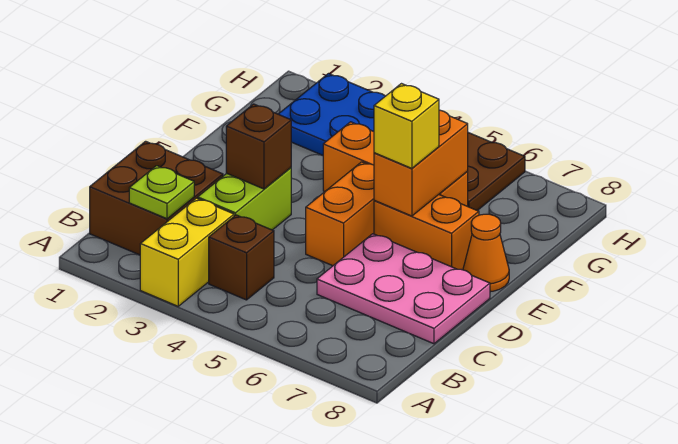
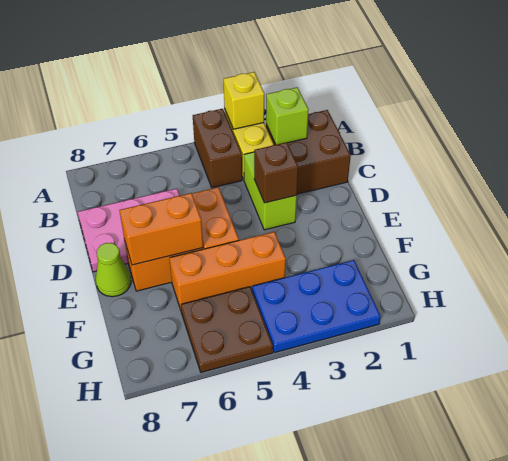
lime 1x1 plate [129,166,194,219] -> lime 1x1 brick [266,87,309,145]
brown 1x1 brick [209,215,274,300] -> brown 1x2 brick [193,109,242,188]
orange 1x2 brick [374,110,468,216] -> orange 1x2 brick turned to [119,193,203,265]
yellow 1x1 brick [374,84,439,168] -> yellow 1x1 brick moved to [224,72,264,129]
orange 1x1 cone [463,214,509,292] -> lime 1x1 cone [96,243,131,297]

